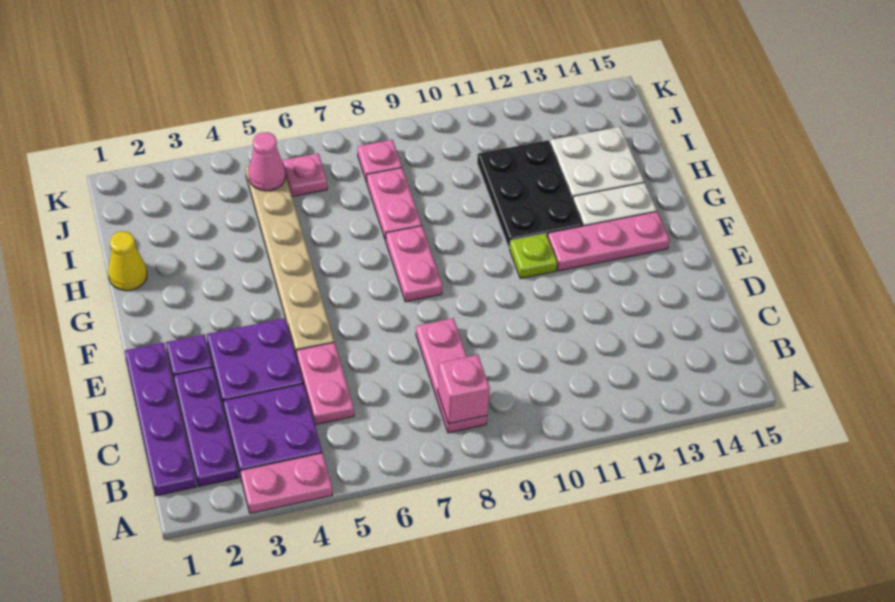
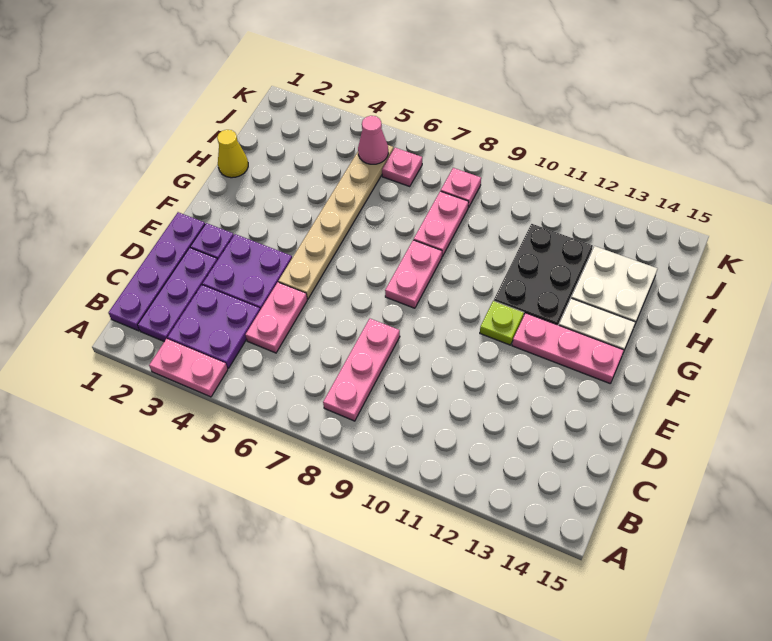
pink 1x1 brick [438,355,490,424] -> none

